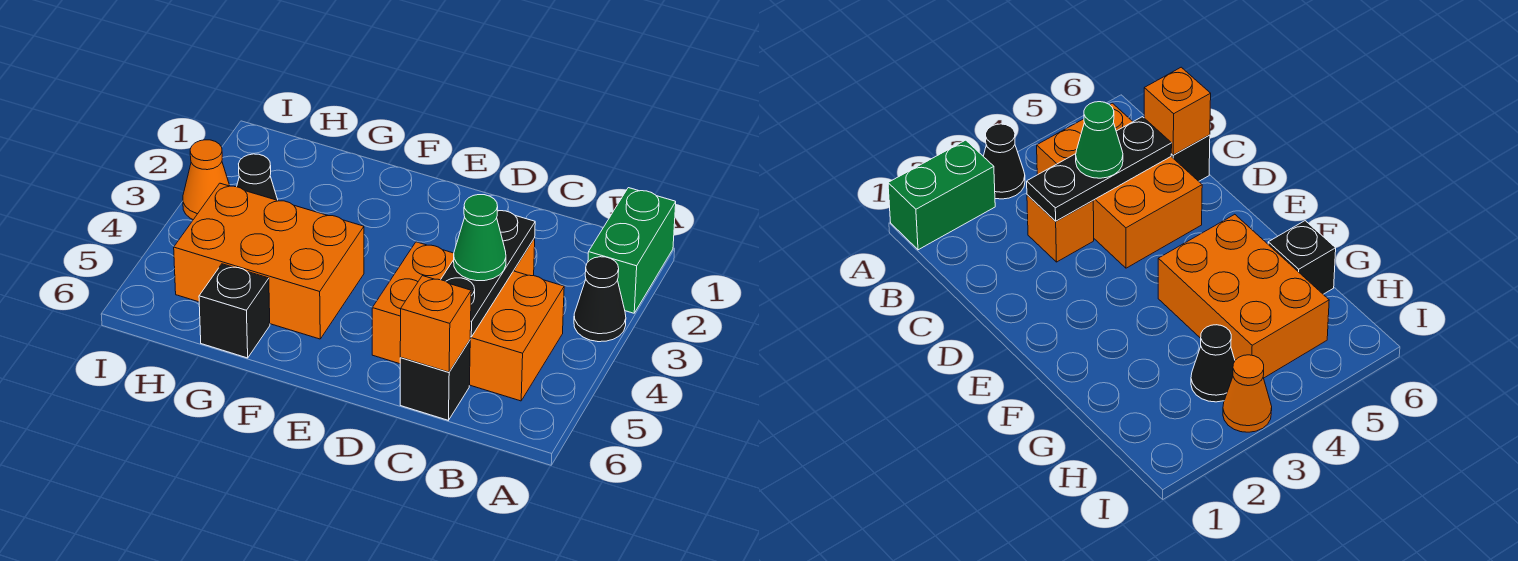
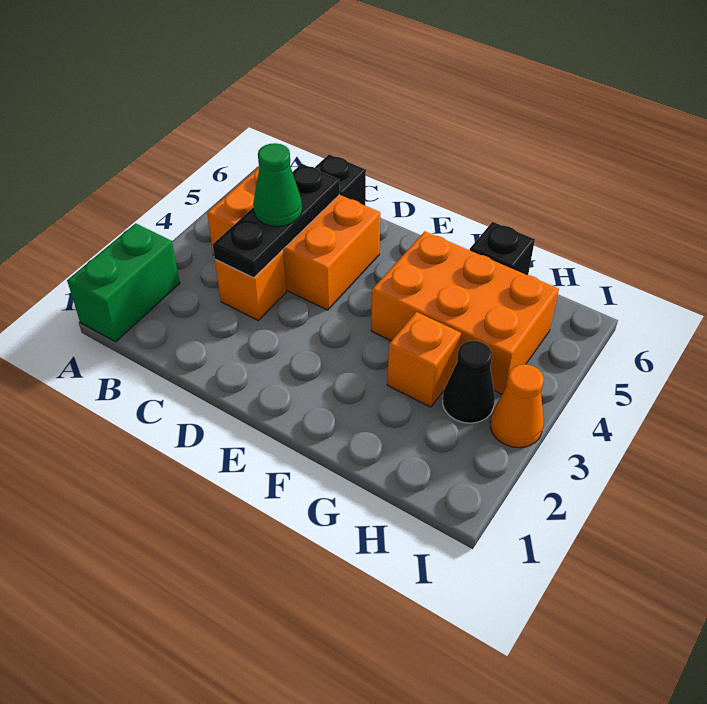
black 1x1 cone [574,257,626,342] -> none
orange 1x1 brick [400,276,471,372] -> orange 1x1 brick moved to [387,312,461,407]

